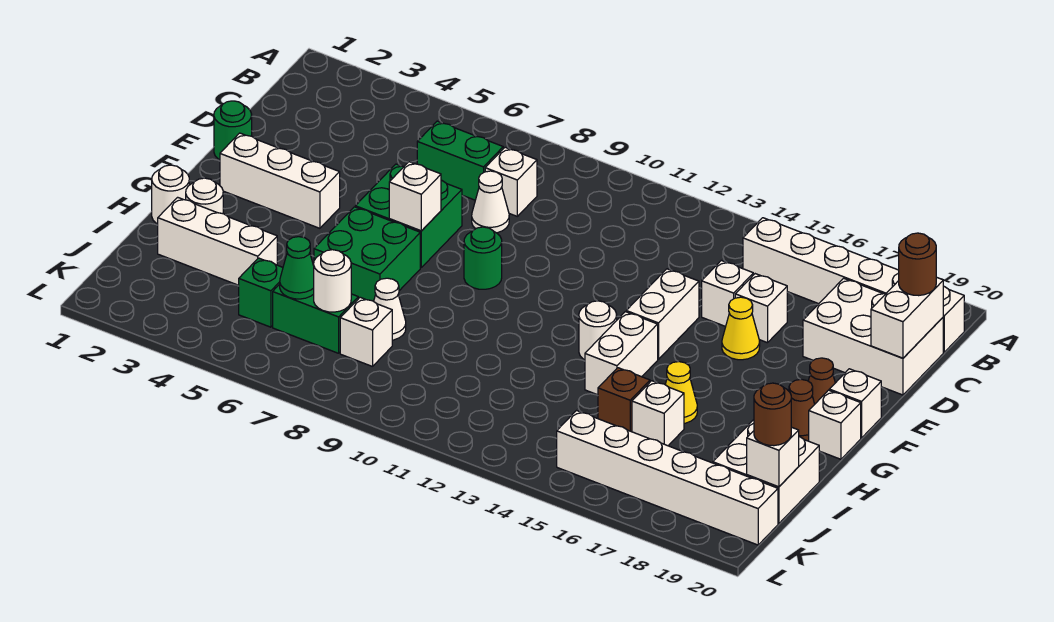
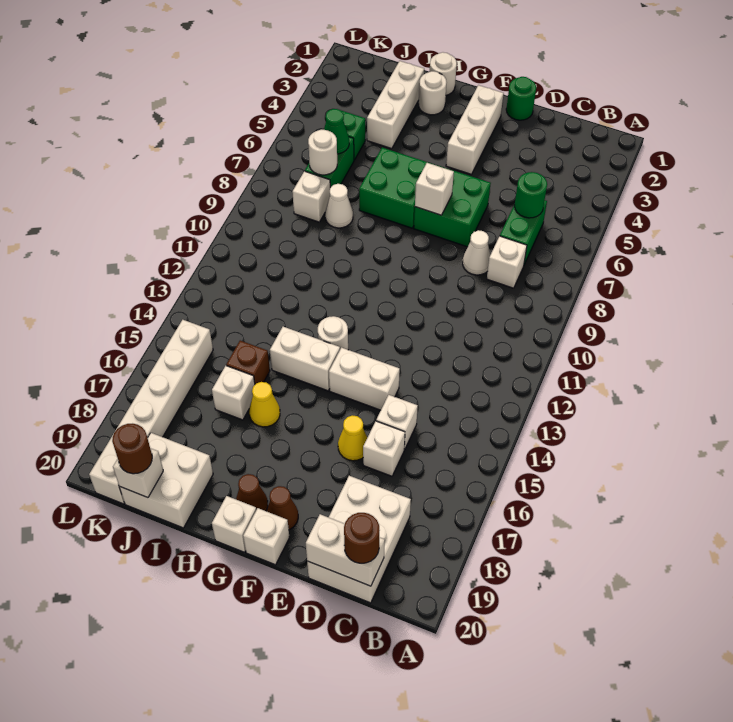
white 1x6 brick [743,218,964,352] -> none
green 1x1 round brick [464,227,502,289] -> green 1x1 round brick moved to [515,172,547,218]

